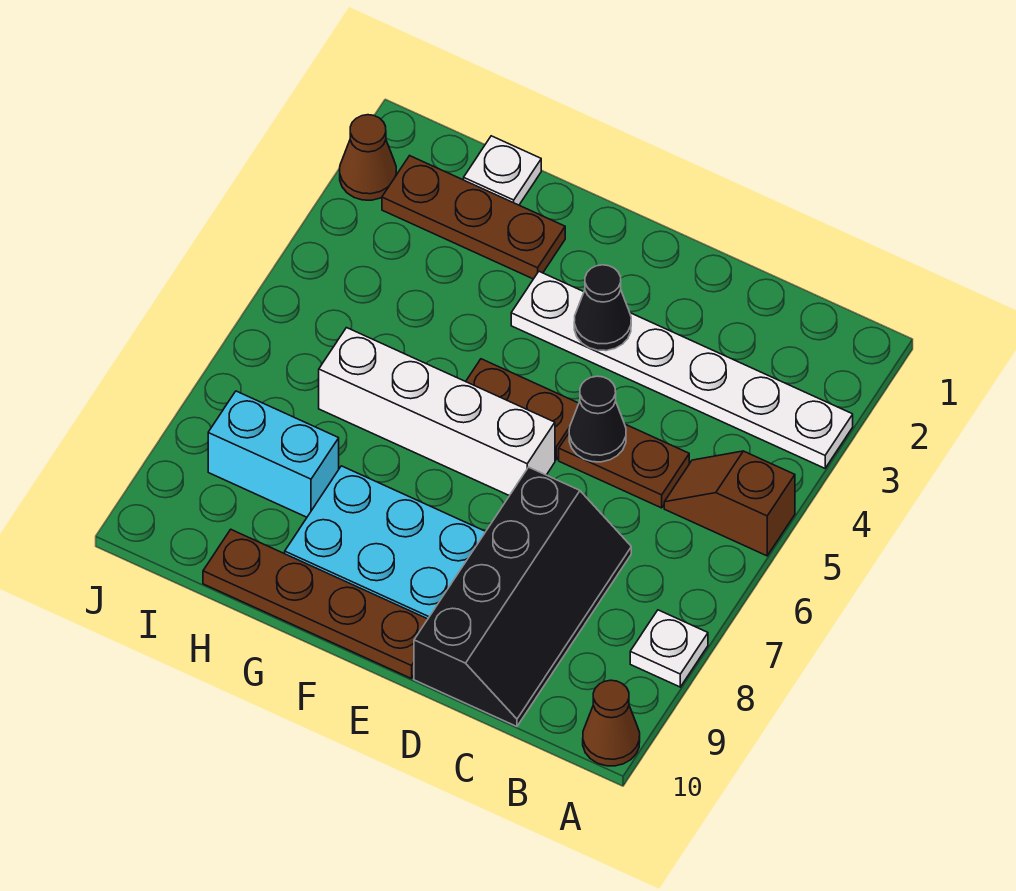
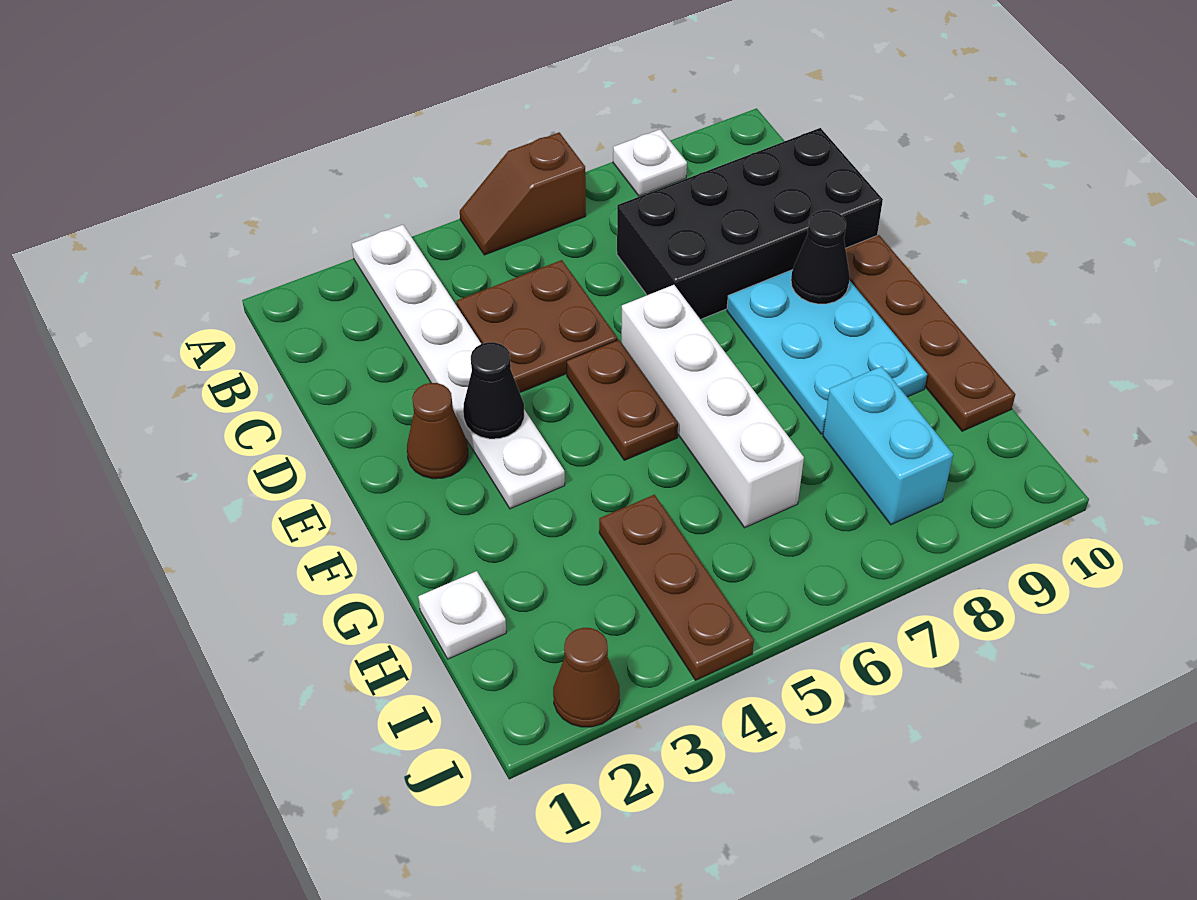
brown 1x2 slope [664,451,795,556] -> brown 1x2 slope turned to [460,132,586,255]
brown 1x1 cone [583,680,640,766] -> brown 1x1 cone moved to [407,383,468,479]
brown 1x2 plate [559,424,689,508] -> brown 2x2 plate [457,260,617,392]
black 2x4 slope [414,467,631,726] -> black 2x4 brick [617,128,883,319]
black 1x1 cone [569,376,626,462] -> black 1x1 cone moved to [791,210,850,304]
brown 1x3 plate [382,156,565,279] -> brown 1x3 plate moved to [599,495,754,680]

